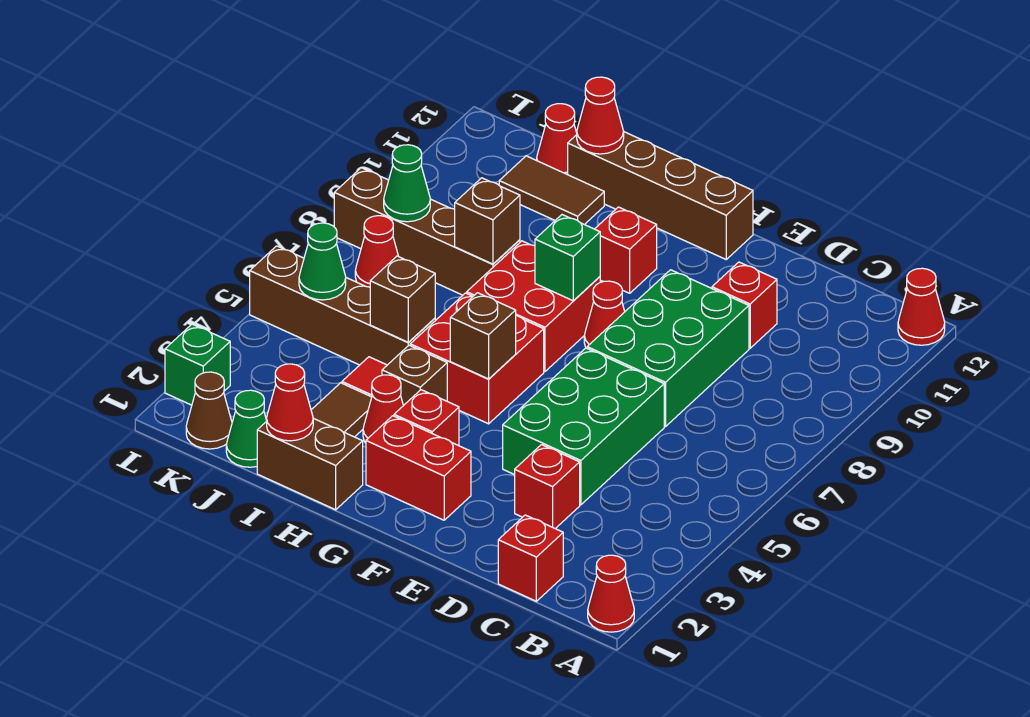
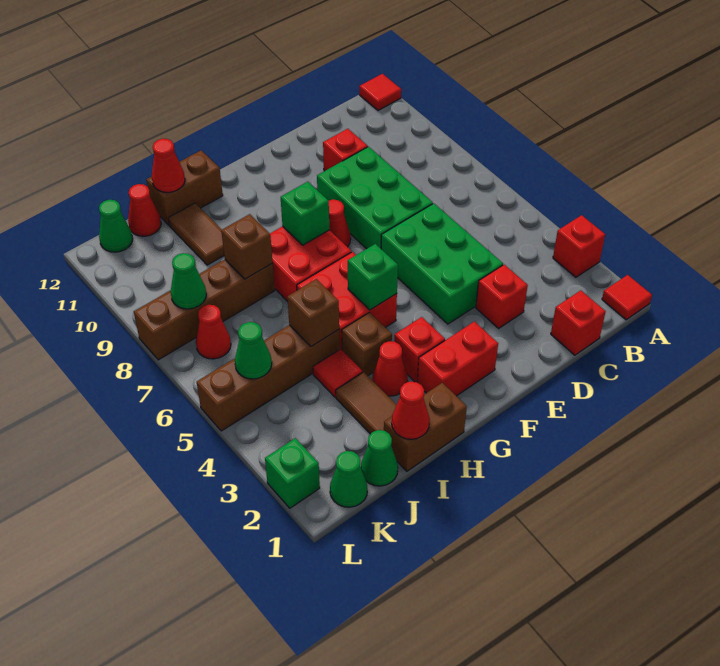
red 1x1 cone [588,555,634,632] -> red 1x1 tile [602,275,652,320]
red 1x1 cone [898,268,945,345] -> red 1x1 tile [359,74,401,110]
brown 1x4 brick [568,132,753,259] -> brown 1x2 brick [146,150,223,225]
brown 1x1 brick [450,293,516,379] -> green 1x1 brick [348,244,398,310]
red 1x1 brick [595,207,657,293] -> red 1x1 brick moved to [553,215,605,277]
brown 1x2 tile [499,156,604,225] -> brown 1x2 tile turned to [168,203,224,265]
brown 1x1 cone [186,372,232,449] -> green 1x1 cone [330,451,367,507]
none -> green 1x1 cone [99,200,133,252]

